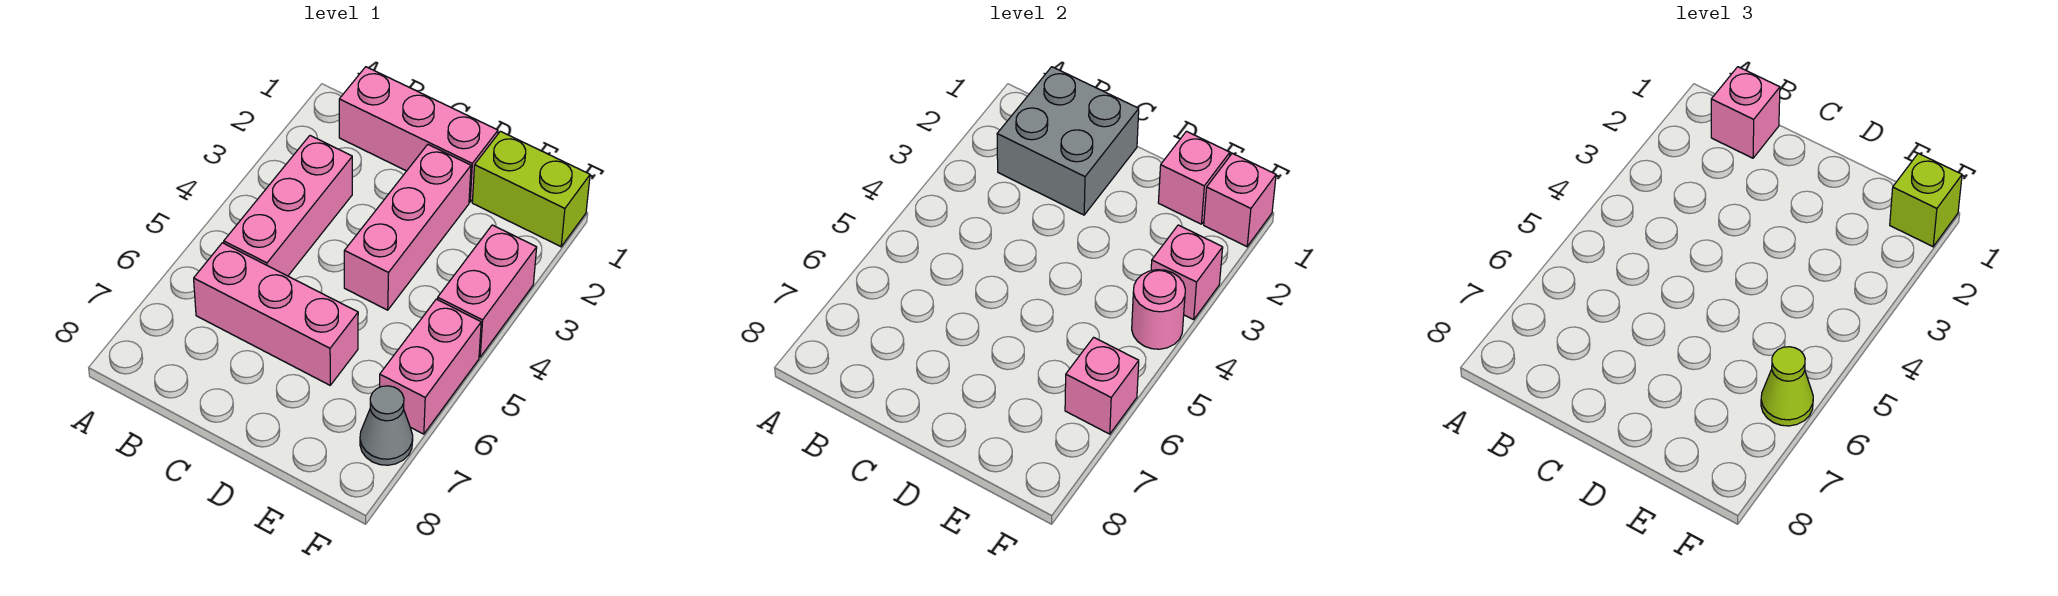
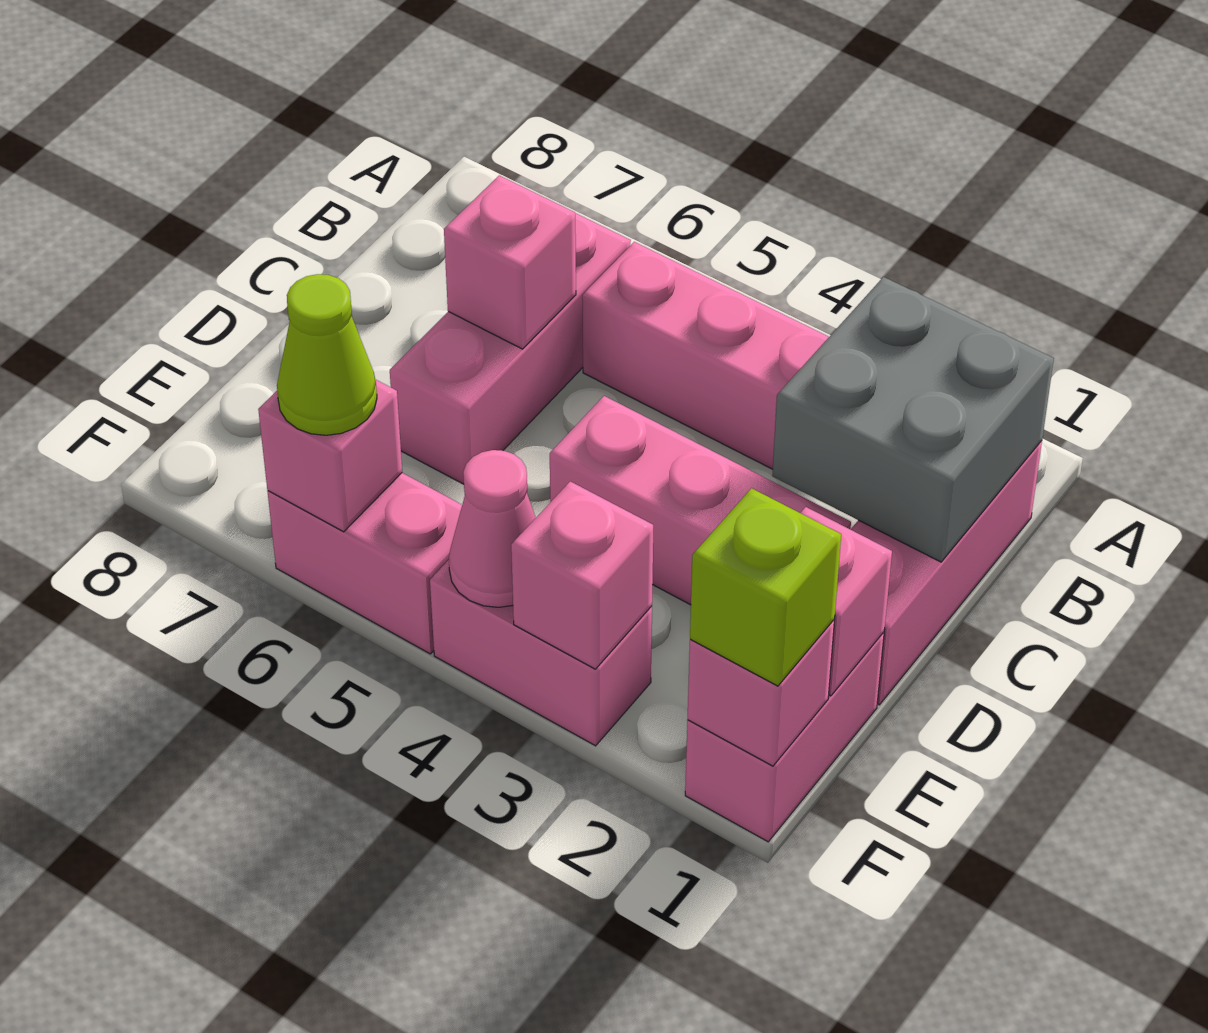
pink 1x1 brick [1711,67,1780,158] -> pink 1x1 brick moved to [444,175,576,349]
lime 1x2 brick [472,131,590,247] -> pink 1x2 brick [685,632,884,842]
pink 1x1 round brick [1132,270,1185,349] -> pink 1x1 cone [449,450,536,607]
grey 1x1 cone [360,386,413,465] -> none

